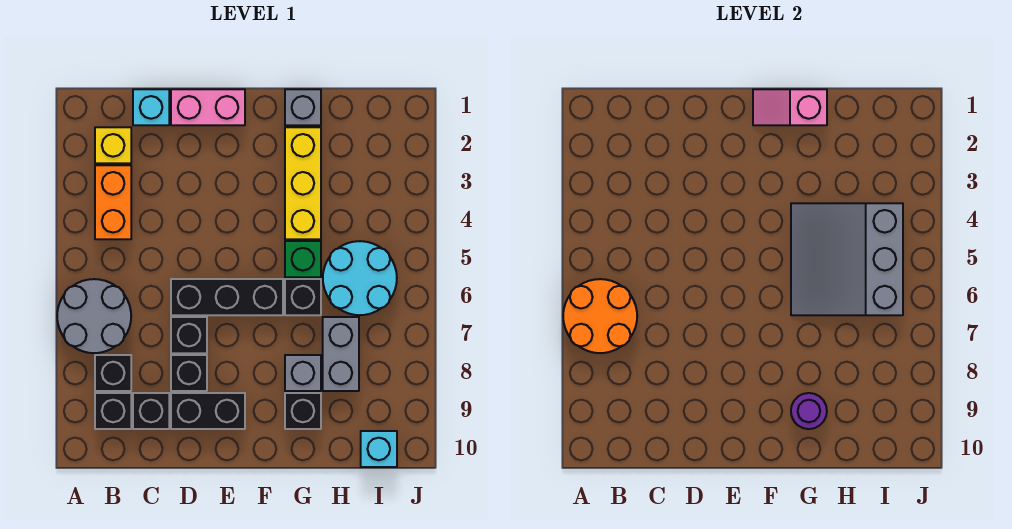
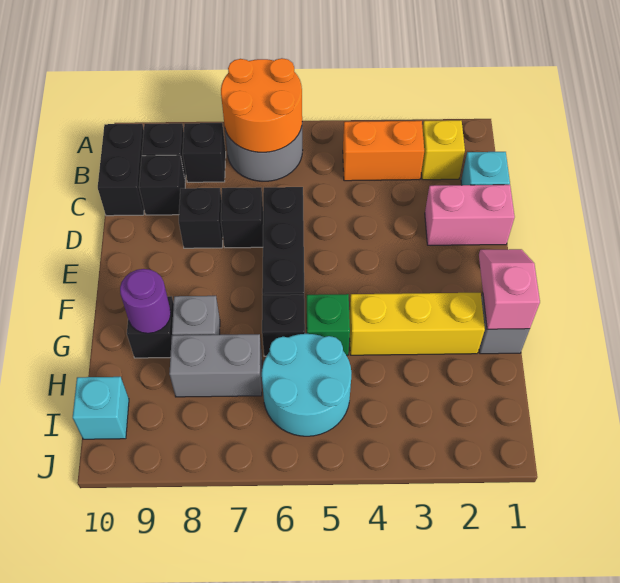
pink 1x2 brick [171,89,245,125] -> pink 1x2 brick turned to [425,185,515,245]
black 1x2 brick [171,393,245,429] -> black 1x2 brick moved to [98,124,144,216]
grey 3x3 slope [791,203,903,315] -> none

